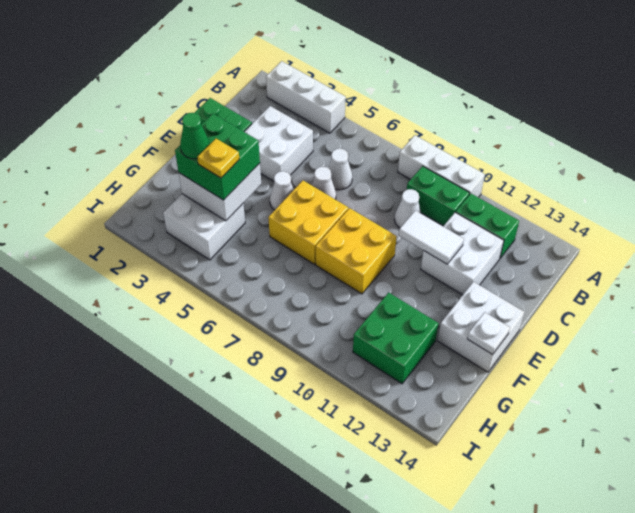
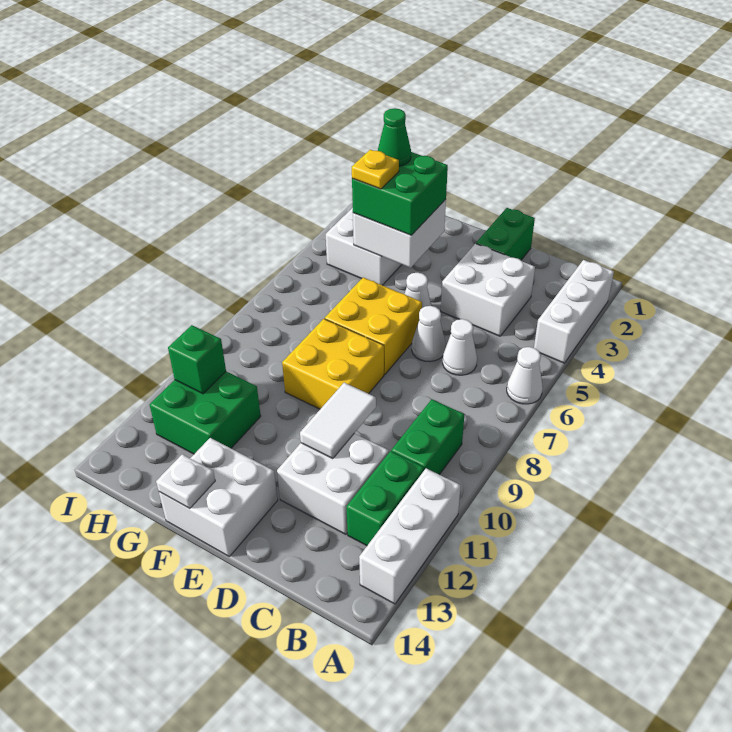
white 1x3 brick [398,135,485,197] -> white 1x3 brick moved to [359,468,461,604]
white 1x1 cone [395,189,421,228] -> white 1x1 cone moved to [507,347,543,404]
none -> green 1x1 brick [168,325,226,394]

